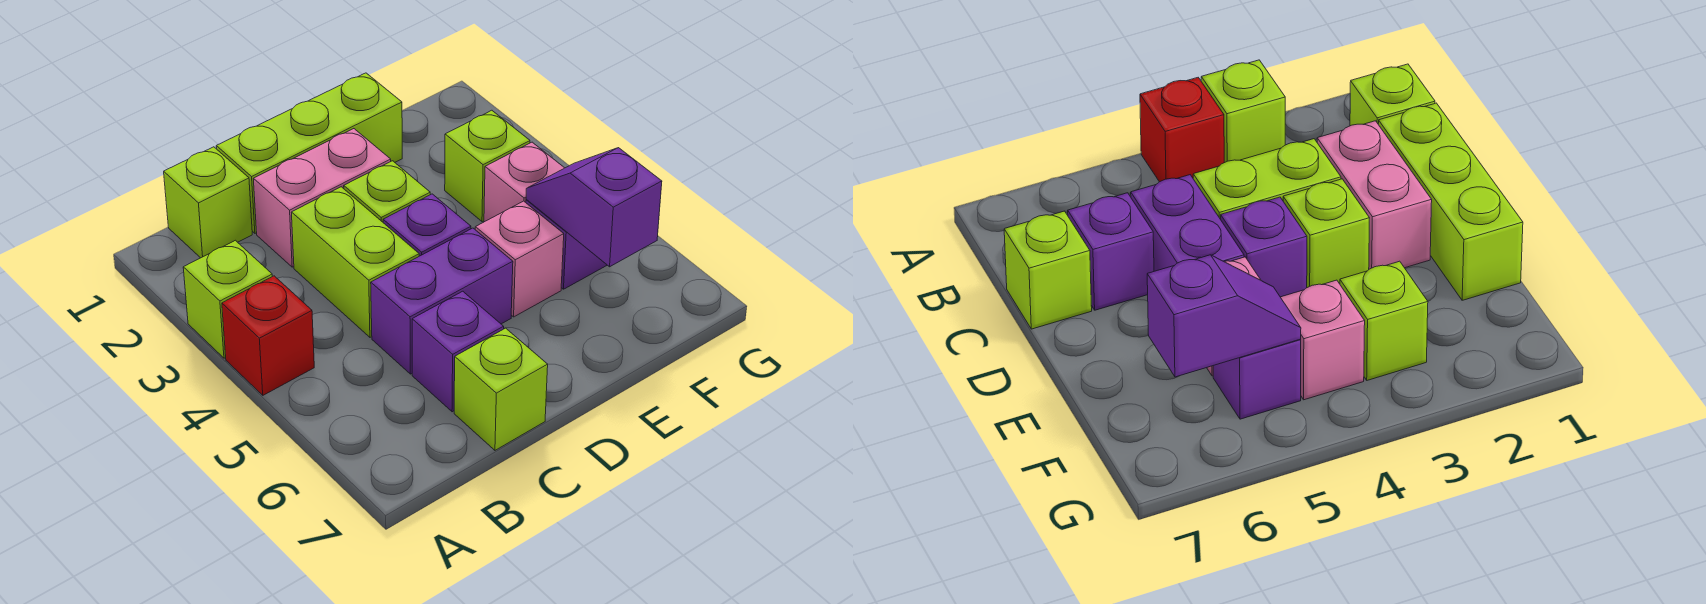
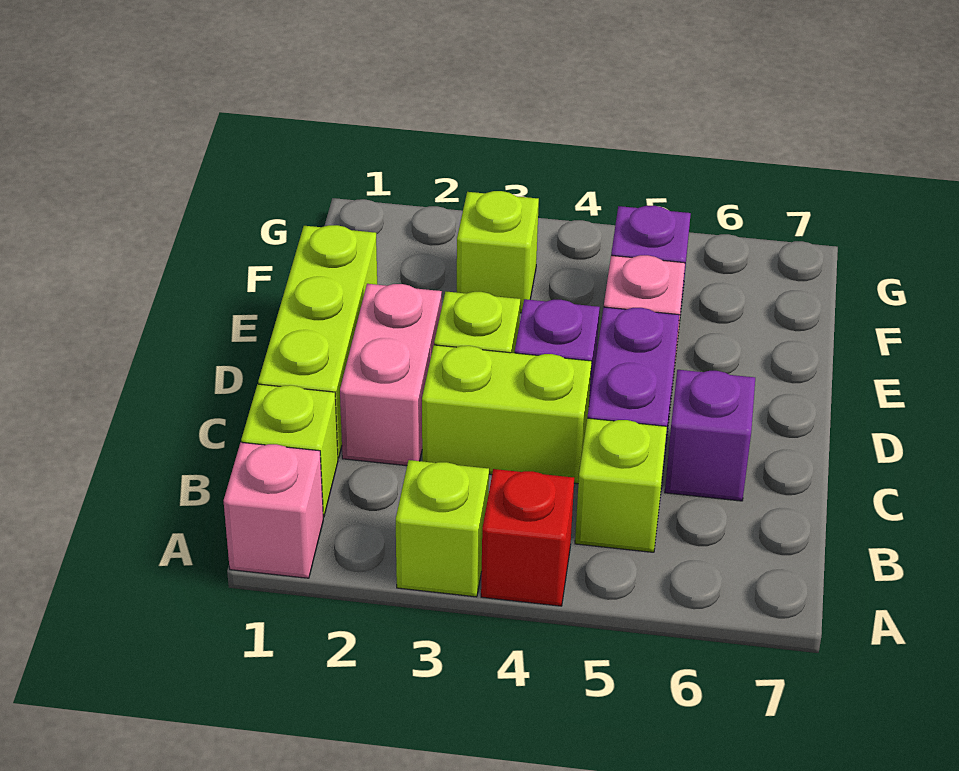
lime 1x1 brick [454,328,548,450] -> lime 1x1 brick moved to [575,418,667,552]
pink 1x1 brick [484,142,564,222] -> pink 1x1 brick moved to [224,442,323,578]
purple 1x2 slope [526,148,662,267] -> none

